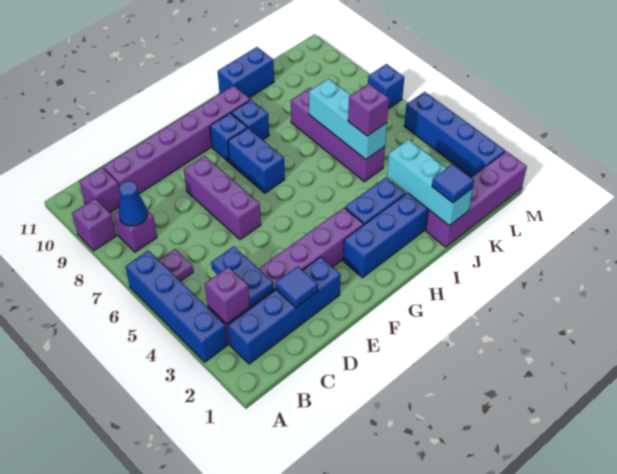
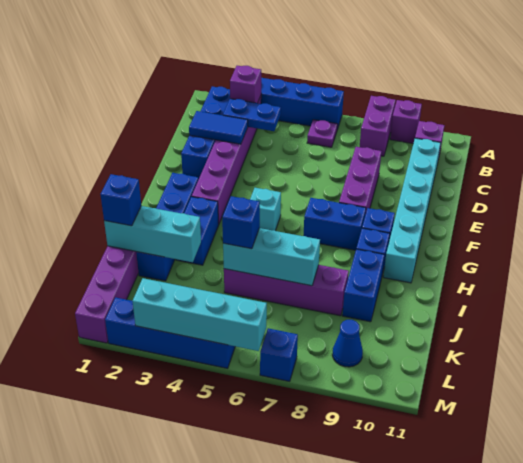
purple 1x1 brick [114,211,157,252] -> purple 1x2 brick [360,96,396,156]
blue 1x1 cone [118,181,148,226] -> blue 1x1 cone moved to [332,320,363,367]
purple 1x6 brick [103,85,250,194] -> cyan 1x6 brick [383,138,441,283]
blue 1x1 tile [276,266,318,307] -> blue 1x2 tile [189,111,248,144]
purple 1x3 brick [184,156,261,240] -> purple 1x3 brick turned to [339,147,382,214]
none -> cyan 1x1 brick [250,188,281,231]
blue 1x2 brick [218,47,274,98] -> blue 1x2 brick moved to [342,249,385,322]
blue 1x1 tile [432,164,474,203] -> blue 1x1 brick [100,174,141,226]
purple 1x1 brick [348,83,389,136] -> blue 1x1 brick [222,196,260,249]
none -> cyan 1x4 brick [133,278,267,351]

